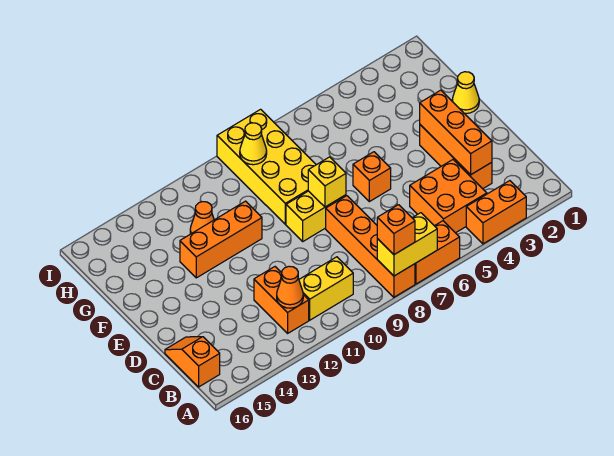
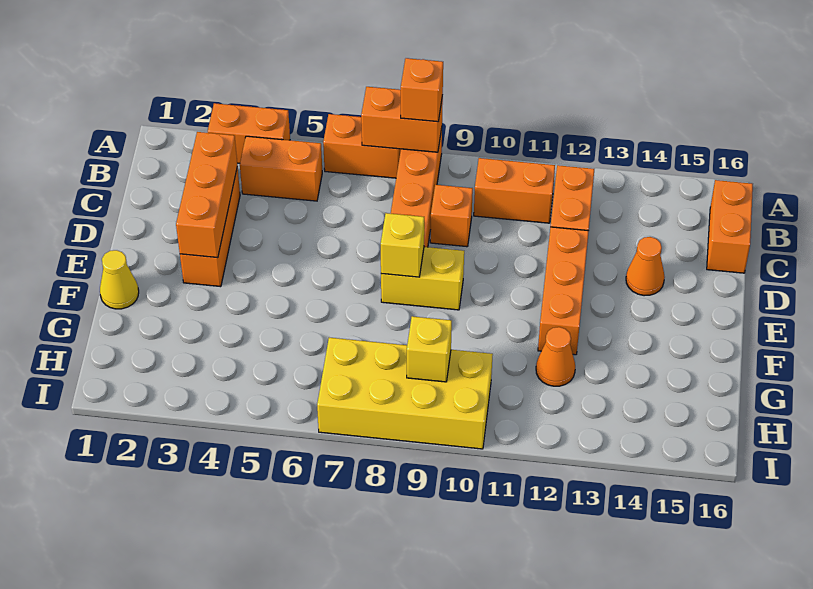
yellow 1x2 brick [377,213,437,276] -> orange 1x2 brick [361,87,443,152]
orange 2x2 brick [410,160,487,233] -> orange 1x2 brick [240,136,322,201]
yellow 1x2 brick [299,257,353,320] -> orange 1x2 brick [474,158,555,223]
orange 1x1 cone [277,266,303,308] -> orange 1x1 cone moved to [626,237,665,296]
orange 1x2 slope [165,337,220,387] -> orange 1x2 brick [707,180,753,273]
orange 1x1 brick [353,152,391,202] -> orange 1x1 brick moved to [430,185,473,247]
yellow 2x4 brick [217,109,316,224] -> yellow 2x4 brick turned to [317,338,493,449]
orange 1x3 brick [180,201,262,278] -> orange 1x3 brick turned to [538,227,589,355]
yellow 1x1 cone [240,123,267,165] -> yellow 1x1 brick [407,316,452,382]

